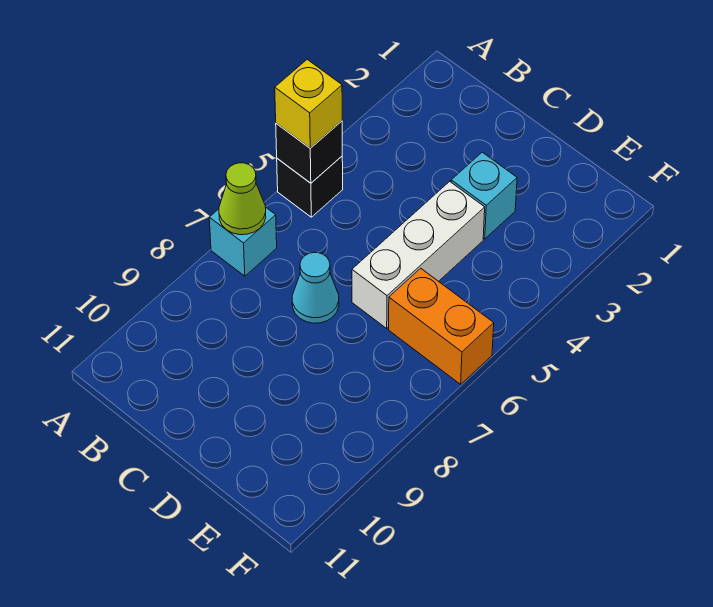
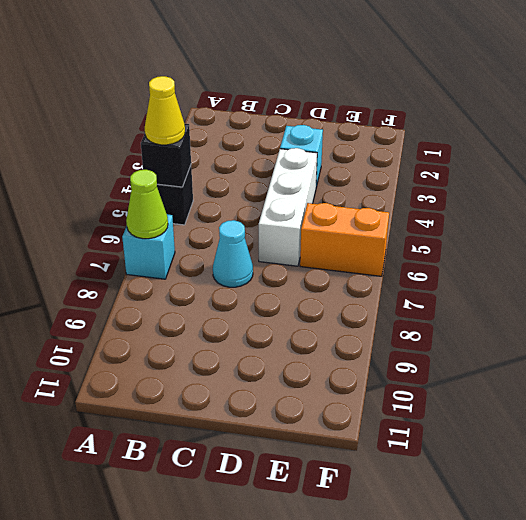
yellow 1x1 brick [275,60,342,148] -> yellow 1x1 cone [145,76,185,145]

